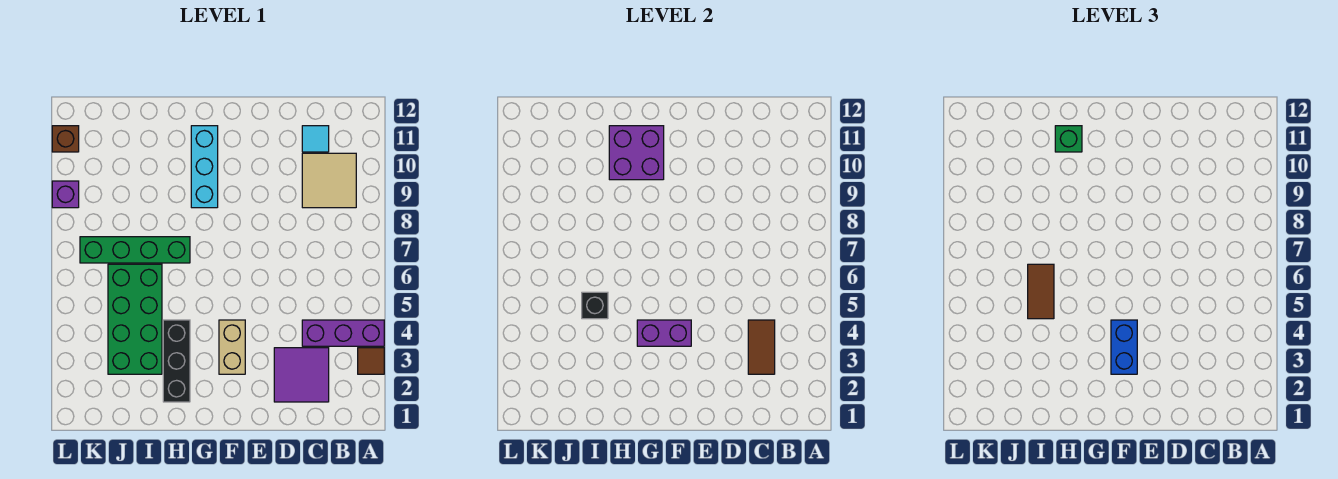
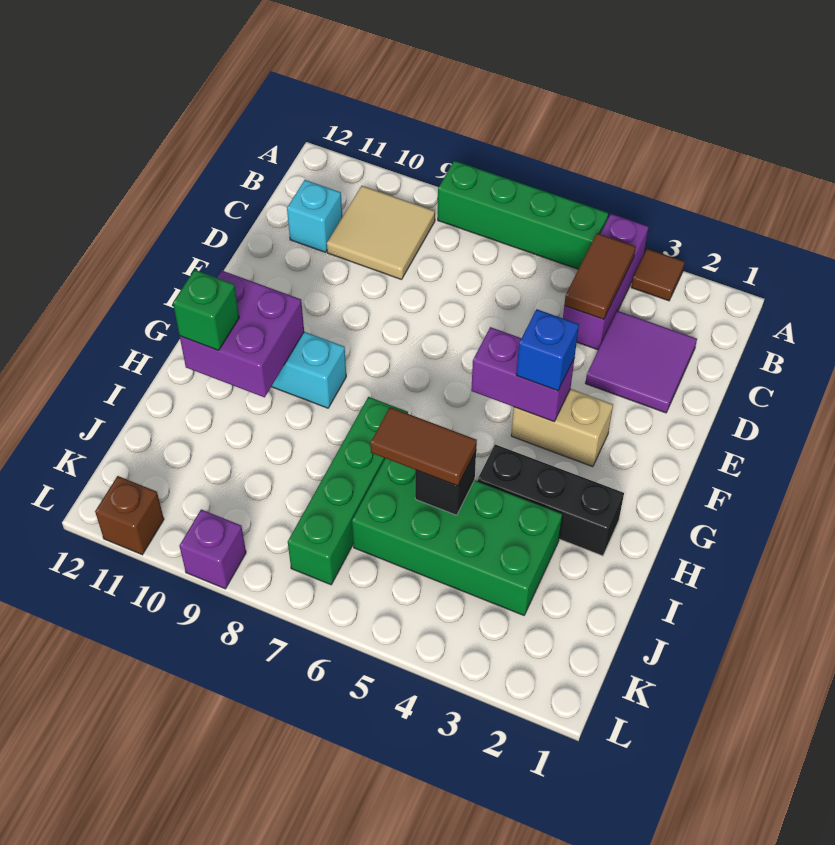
none -> green 1x4 brick [438,161,608,269]
brown 1x2 tile [748,320,775,374] -> brown 1x2 tile turned to [564,233,635,319]
cyan 1x1 tile [302,126,329,152] -> cyan 1x1 brick [287,180,342,252]
blue 1x2 brick [1111,320,1137,374] -> blue 1x1 brick [516,309,579,391]
purple 1x2 brick [637,320,691,346] -> purple 1x2 brick turned to [471,327,574,422]

